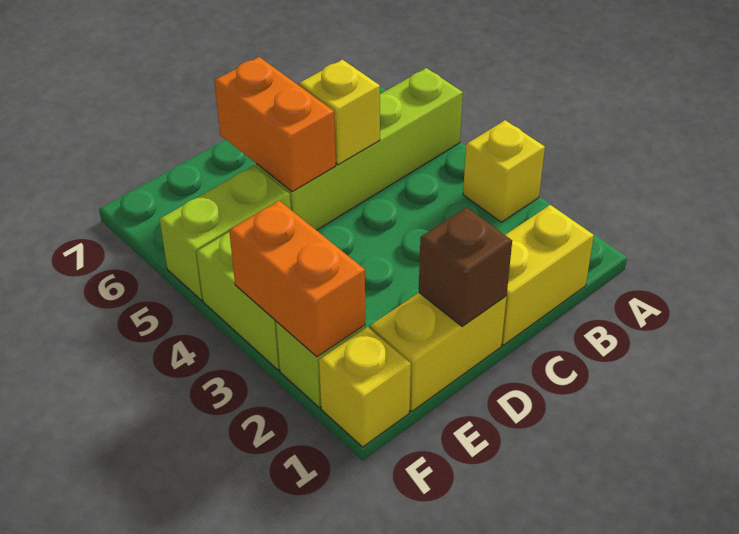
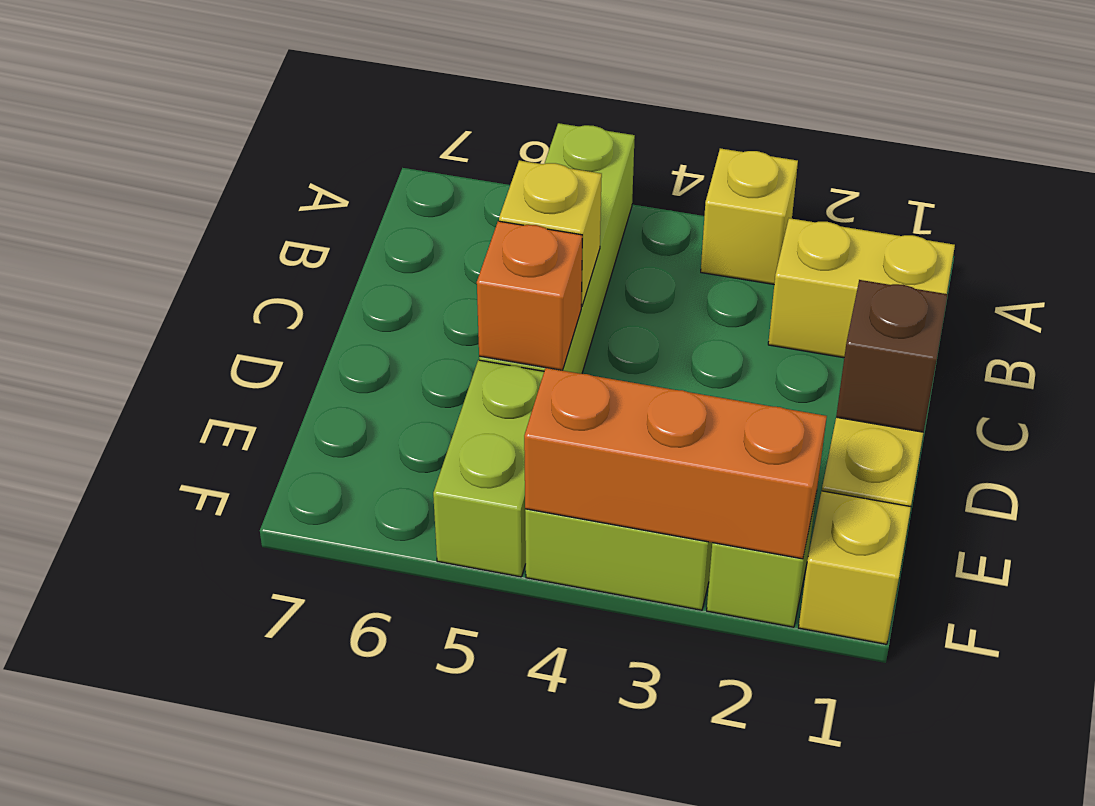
yellow 1x2 brick [502,205,594,345] -> yellow 1x2 brick turned to [768,218,955,358]
orange 1x2 brick [214,57,336,192] -> orange 1x1 brick [477,221,582,370]
orange 1x2 brick [229,201,365,357] -> orange 1x3 brick [524,368,827,559]

